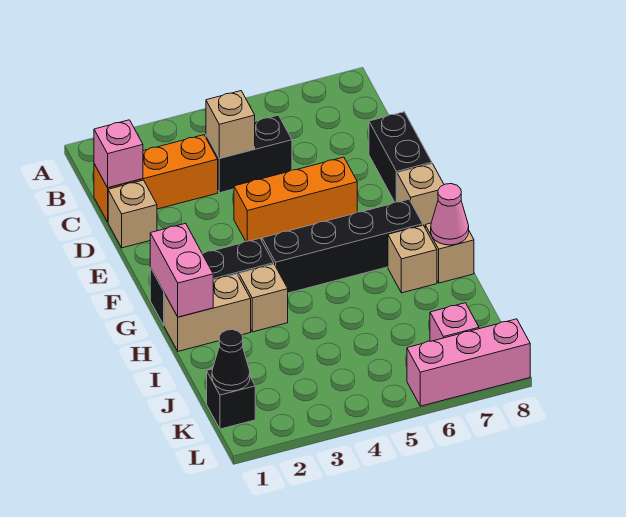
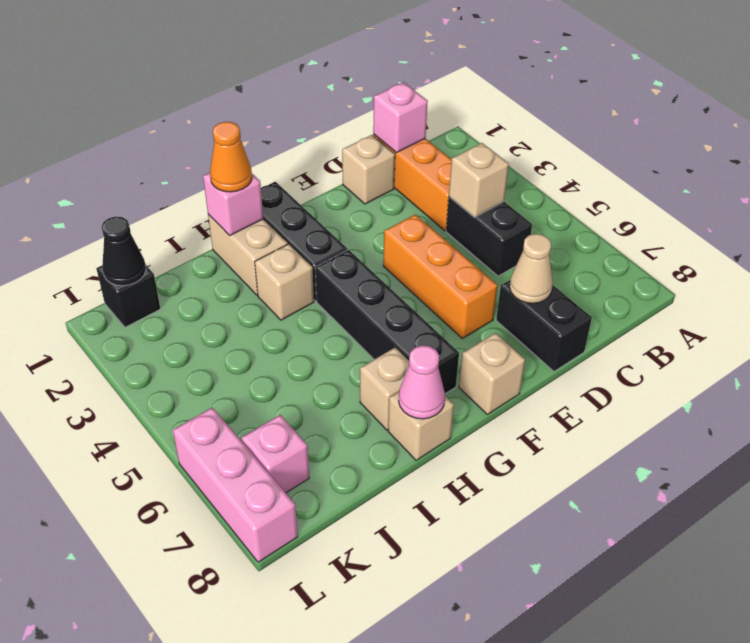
none -> tan 1x1 cone [510,234,553,303]
black 1x2 brick [369,112,432,202] -> black 1x2 brick turned to [496,280,592,371]
pink 1x2 brick [150,223,213,317] -> pink 1x1 brick [203,173,263,236]
none -> orange 1x1 cone [210,122,252,192]

